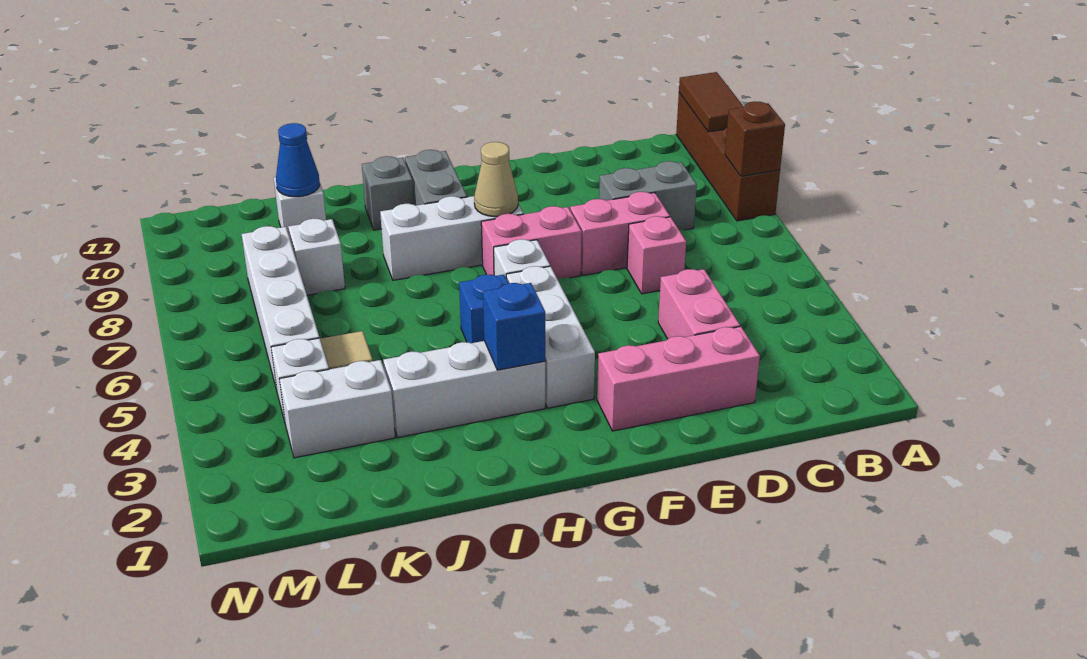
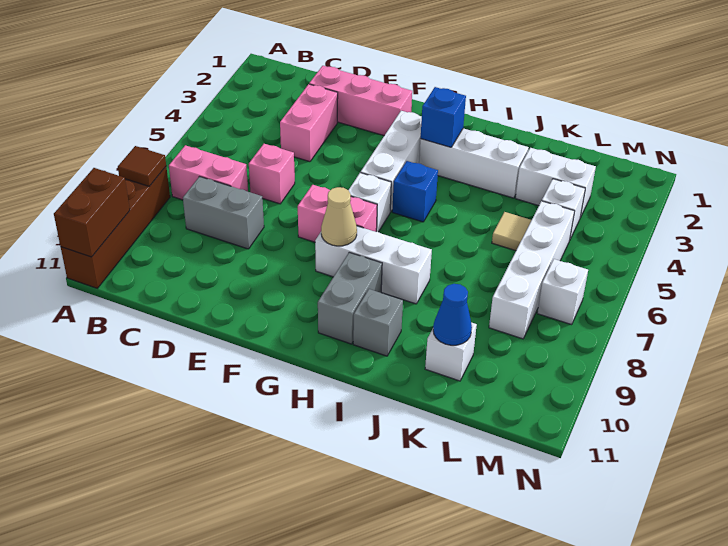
brown 1x1 brick [725,101,785,176] -> brown 1x1 tile [118,146,166,186]
brown 1x2 tile [679,72,744,132] -> brown 1x2 brick [54,168,130,257]
pink 1x2 brick [570,192,670,275] -> pink 1x2 brick moved to [169,145,248,200]
white 1x1 brick [288,219,345,295] -> white 1x1 brick moved to [537,259,588,325]

